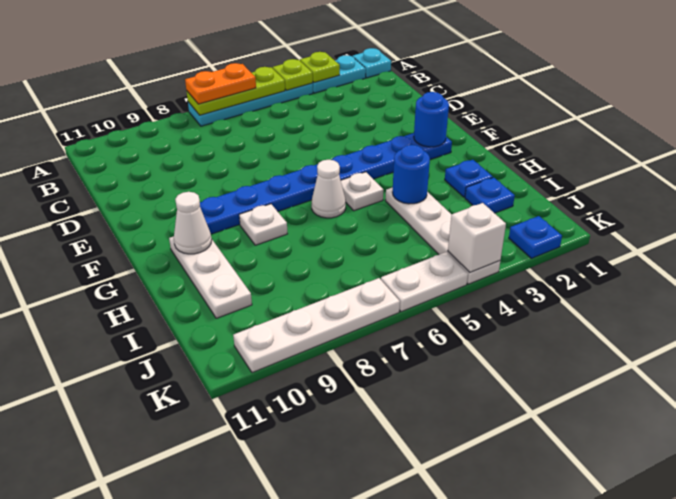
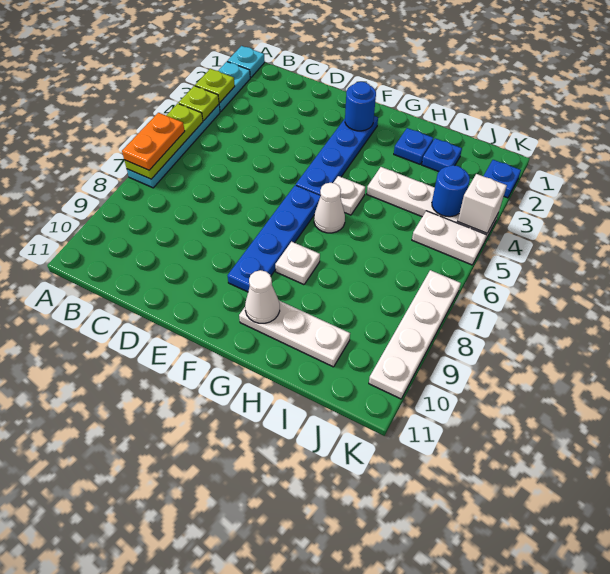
blue 1x1 round brick [393,145,430,204] -> blue 1x1 round brick moved to [432,165,470,217]
white 1x2 plate [381,252,468,312] -> white 1x2 plate turned to [412,211,486,265]

